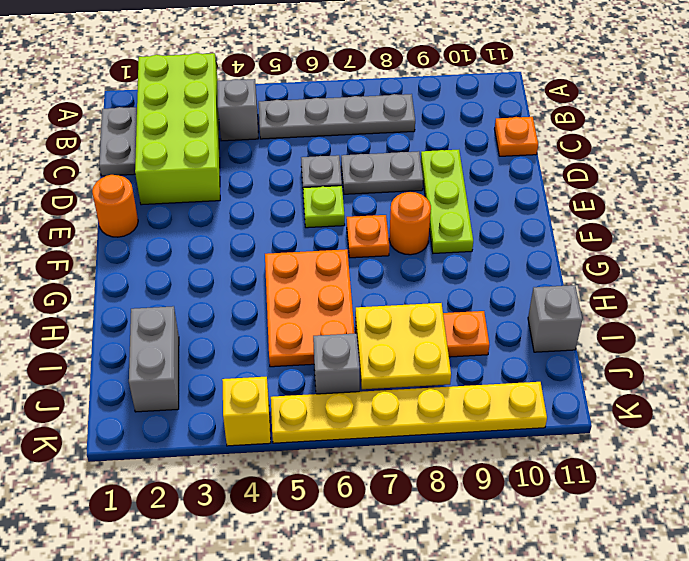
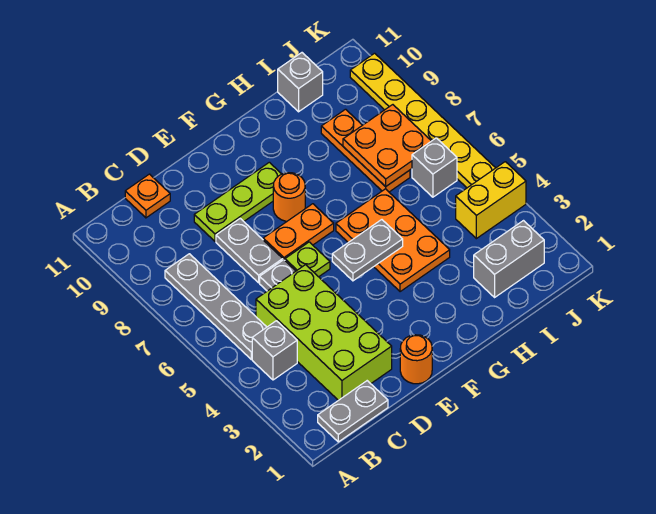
lime 2x4 brick [135,53,220,205] -> lime 2x4 brick turned to [256,265,392,400]
none -> grey 1x2 plate [332,220,403,281]
orange 1x1 plate [347,215,389,258] -> orange 1x2 plate [263,204,334,260]
orange 2x3 plate [265,249,355,367] -> orange 2x3 plate turned to [336,189,450,292]
yellow 2x2 plate [355,303,451,389] -> orange 2x2 plate [343,105,431,187]
yellow 1x1 brick [222,377,271,446] -> yellow 1x2 brick [456,162,526,239]

